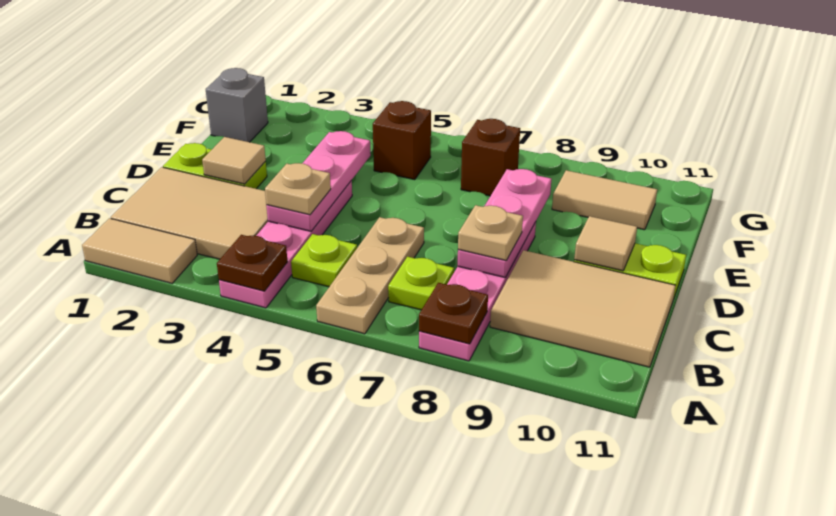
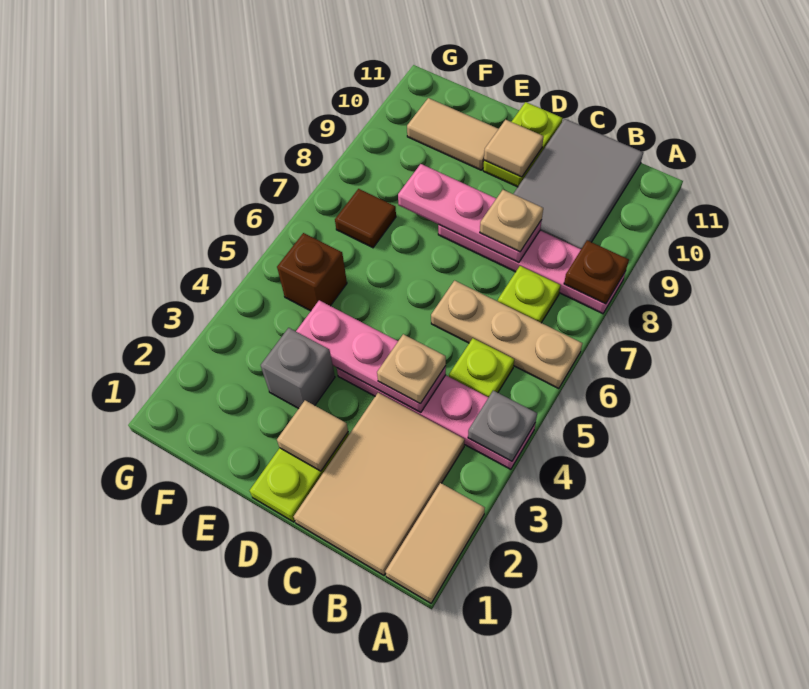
brown 1x1 plate [217,235,288,291] -> grey 1x1 plate [468,391,537,461]
tan 2x3 tile [490,250,676,367] -> grey 2x3 tile [514,119,643,249]
grey 1x1 brick [206,68,268,142] -> grey 1x1 brick moved to [261,328,335,409]
brown 1x1 brick [461,119,520,196] -> brown 1x1 tile [335,189,396,248]
tan 1x2 tile [552,170,657,230] -> tan 1x2 tile turned to [407,98,498,170]

